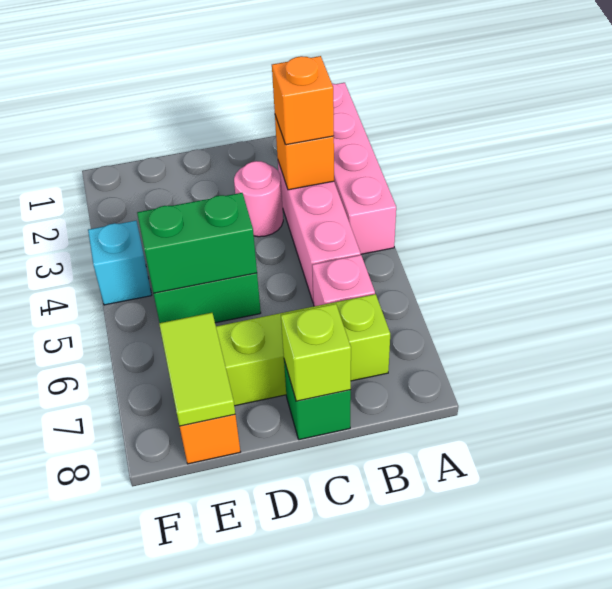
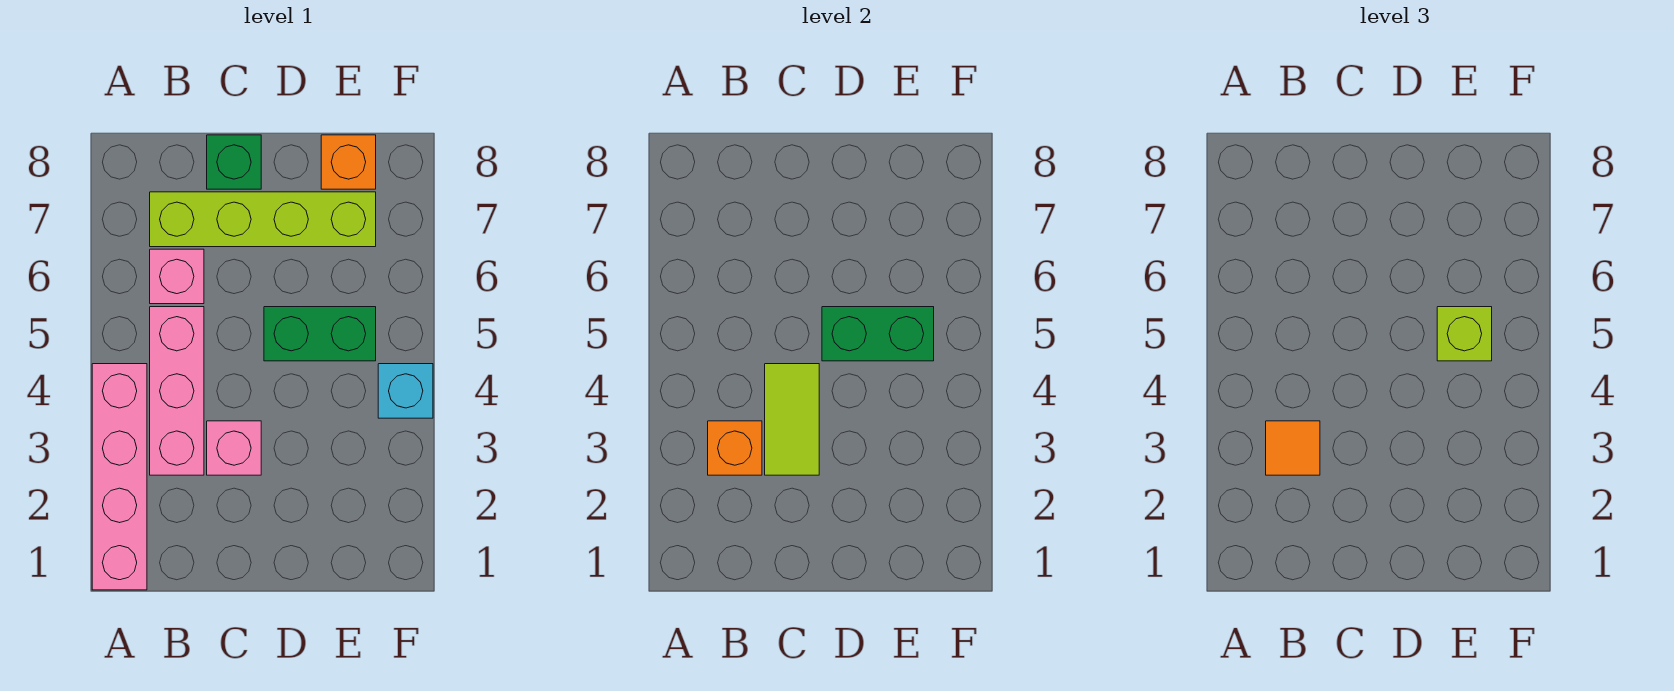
orange 1x1 brick [272,56,334,145] -> orange 1x1 tile [1266,421,1320,475]
pink 1x1 round brick [234,161,283,237] -> pink 1x1 brick [207,421,261,475]
lime 1x1 brick [281,304,351,401] -> lime 1x1 brick moved to [1437,307,1492,361]
lime 1x2 tile [159,313,235,426] -> lime 1x2 tile moved to [765,364,819,475]

